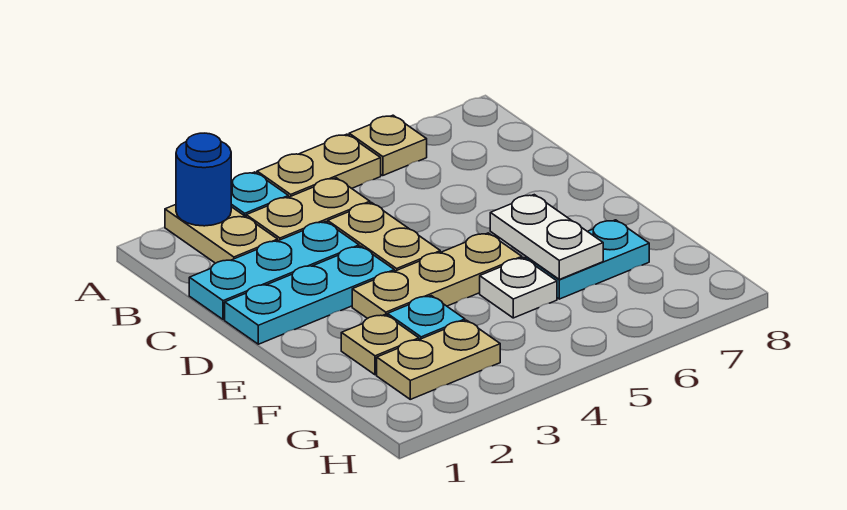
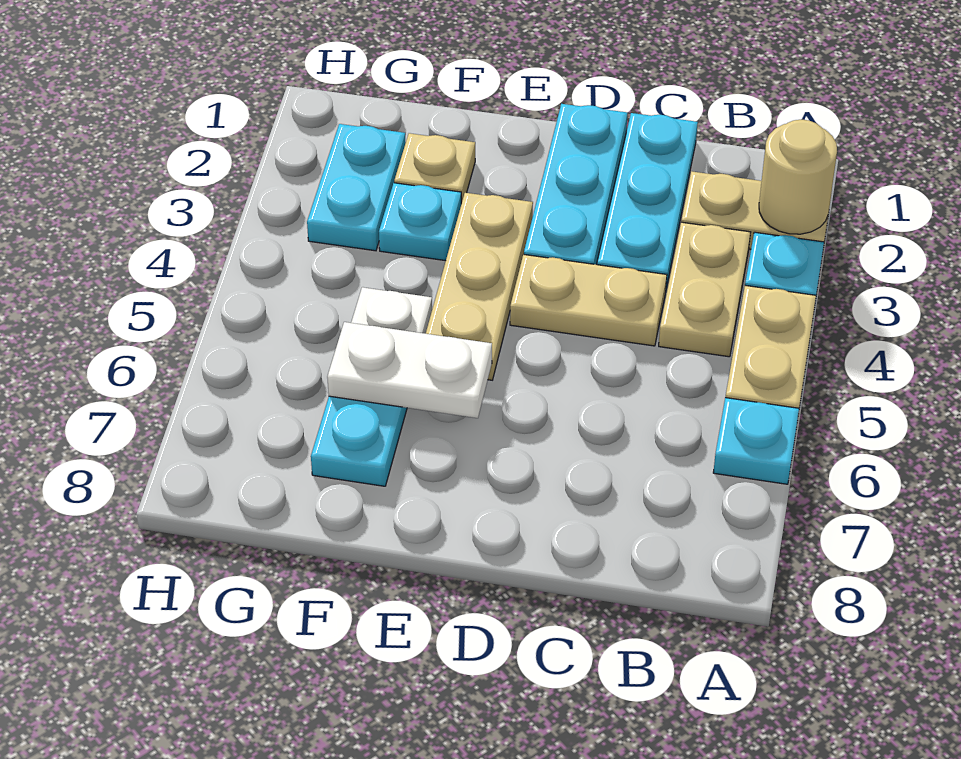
blue 1x1 round brick [176,133,231,226] -> tan 1x1 round brick [759,120,837,234]
tan 1x1 plate [349,115,427,176] -> cyan 1x1 plate [713,398,799,484]
tan 1x2 plate [377,320,500,399] -> cyan 1x2 plate [307,124,406,251]

